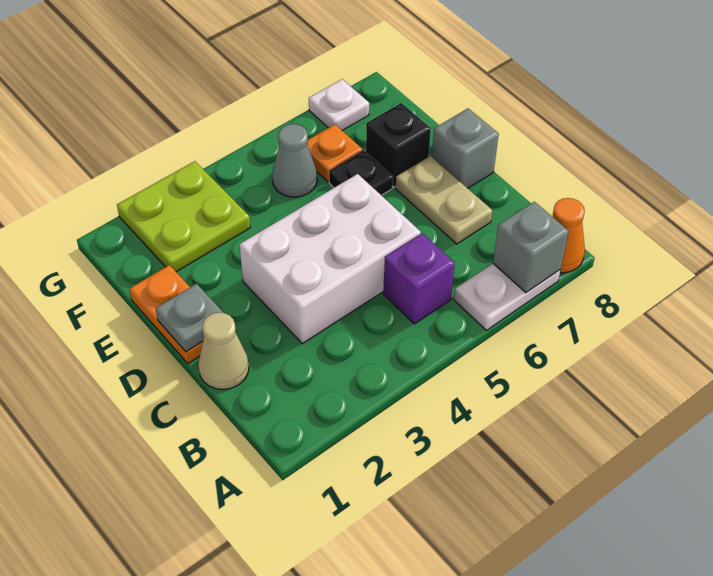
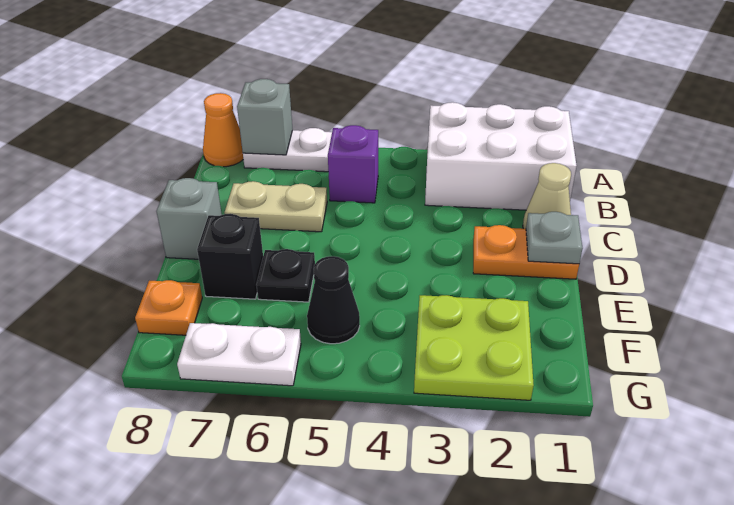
white 2x3 brick [239,174,421,344] -> white 2x3 brick moved to [425,102,577,210]
tan 1x2 plate [396,156,492,244] -> tan 1x2 plate turned to [224,181,327,232]
orange 1x2 plate [129,265,203,364] -> orange 1x2 plate turned to [473,225,579,279]
grey 1x1 cone [272,124,317,197] -> black 1x1 cone [307,256,360,344]
orange 1x1 plate [308,125,363,182] -> orange 1x1 plate moved to [135,280,202,335]
white 1x1 plate [309,79,369,130] -> white 1x2 plate [177,323,301,386]

